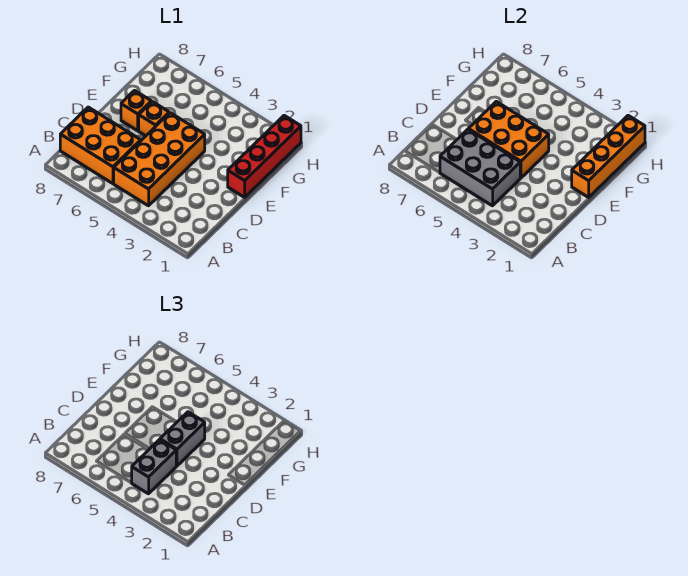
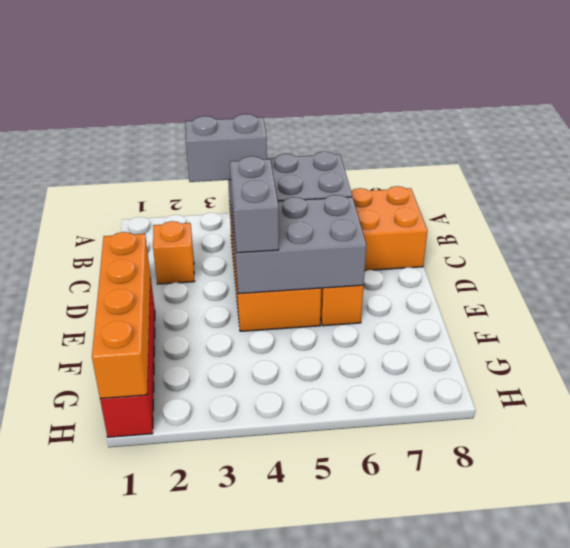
grey 1x2 brick [132,440,176,494] -> grey 1x2 brick turned to [185,114,267,182]
orange 2x3 brick [468,102,549,178] -> grey 2x3 brick [232,195,367,294]
orange 1x1 brick [121,91,151,131] -> orange 1x1 brick moved to [153,221,194,284]

